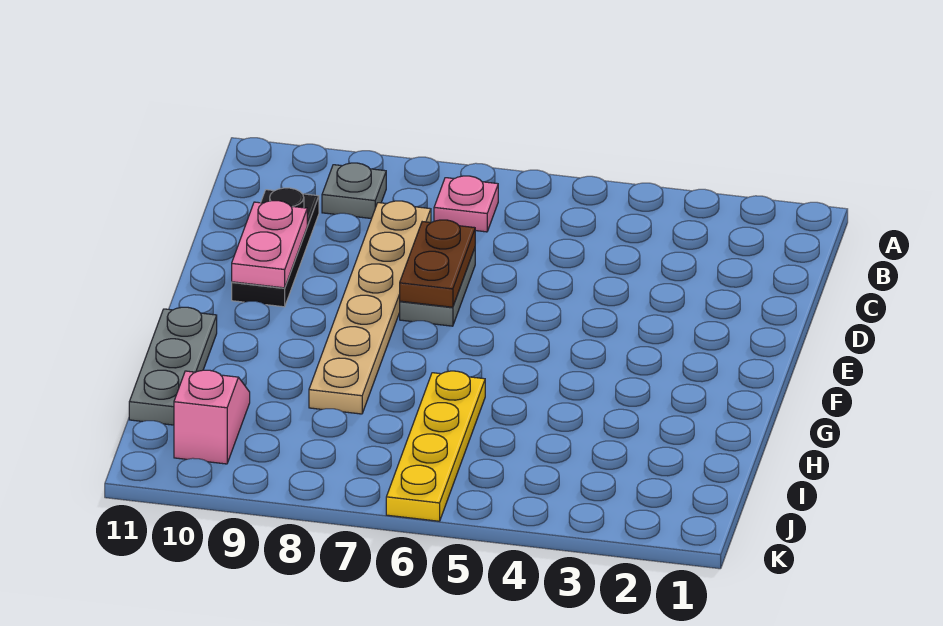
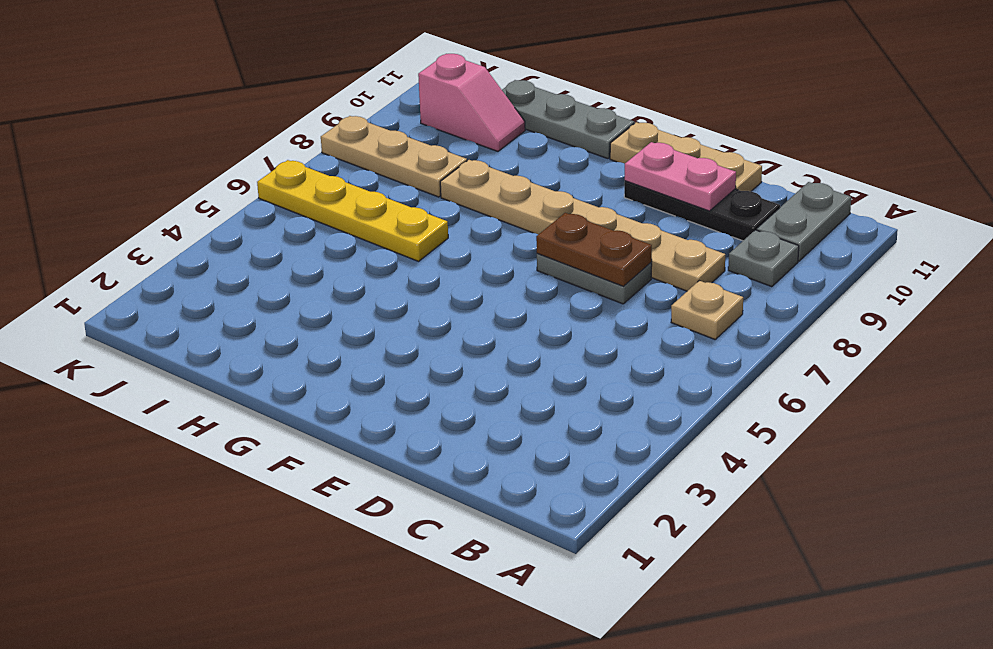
pink 1x1 plate [434,176,498,232] -> tan 1x1 plate [671,281,743,339]
none -> grey 1x2 plate [757,182,851,261]
none -> tan 1x3 plate [610,122,762,191]
none -> tan 1x3 plate [321,116,467,197]

